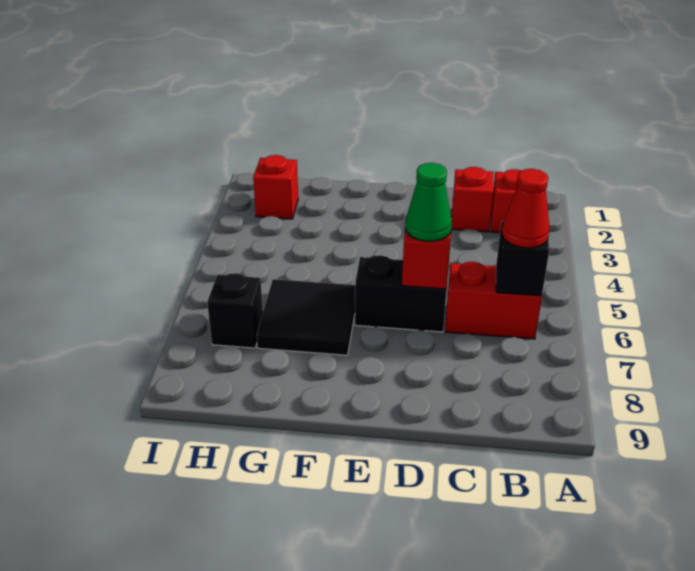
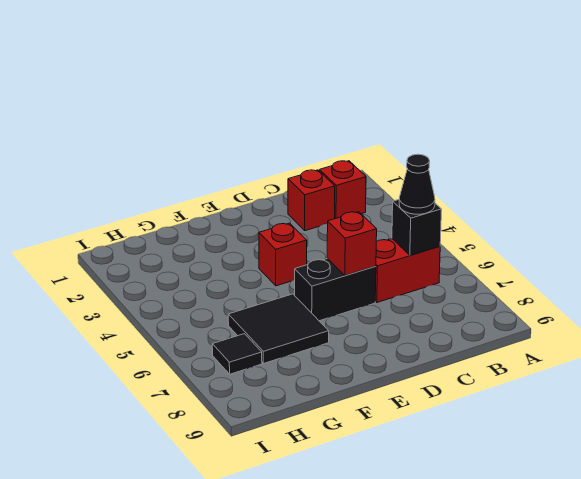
red 1x1 cone [502,169,549,248] -> black 1x1 cone [399,154,435,214]
green 1x1 cone [406,163,452,241] -> none
red 1x1 brick [253,155,298,219] -> red 1x1 brick moved to [259,223,307,286]
black 1x1 brick [207,273,263,348] -> black 1x1 tile [212,334,262,374]

